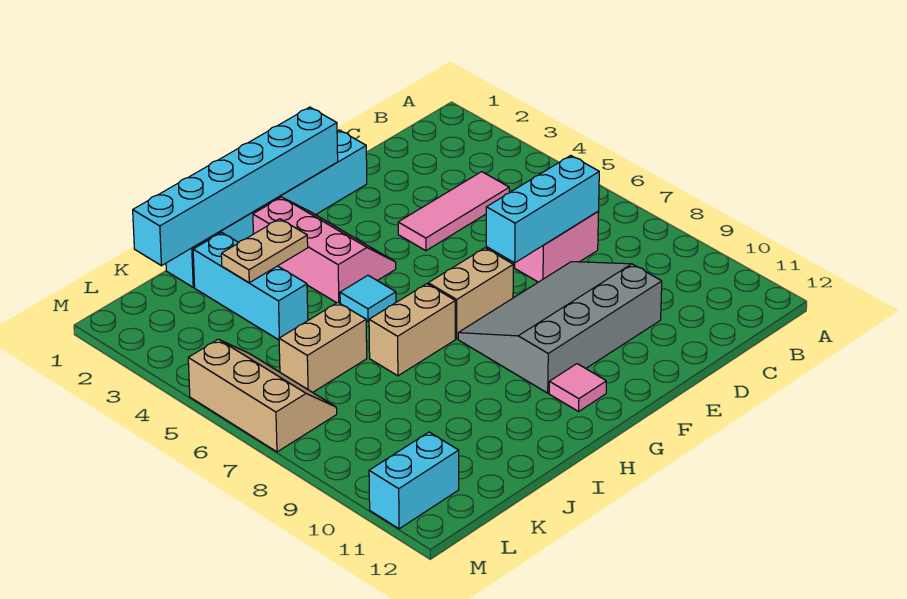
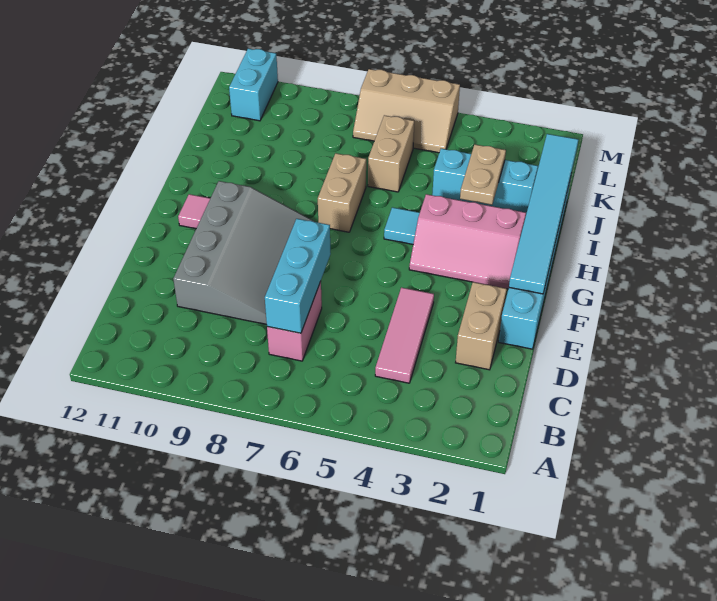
cyan 1x6 brick [133,107,338,266] -> cyan 1x6 tile [509,134,578,294]
tan 1x2 brick [428,248,513,339] -> tan 1x2 brick moved to [456,282,507,370]

